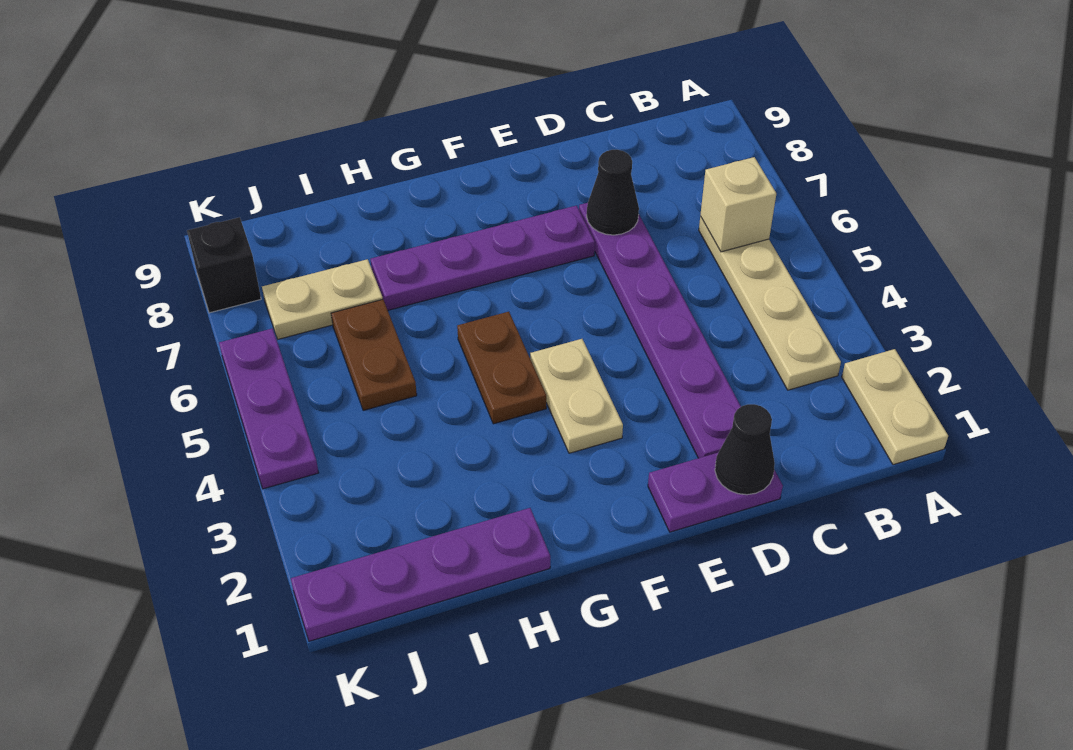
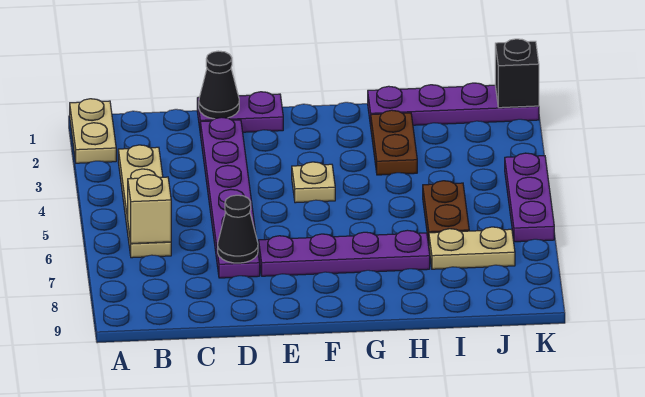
tan 1x2 plate [530,339,623,453] -> tan 1x1 plate [292,162,335,203]
brown 1x2 plate [457,312,546,424] -> brown 1x2 plate moved to [371,110,417,175]
black 1x1 brick [187,217,261,313] -> black 1x1 brick moved to [495,39,539,108]

